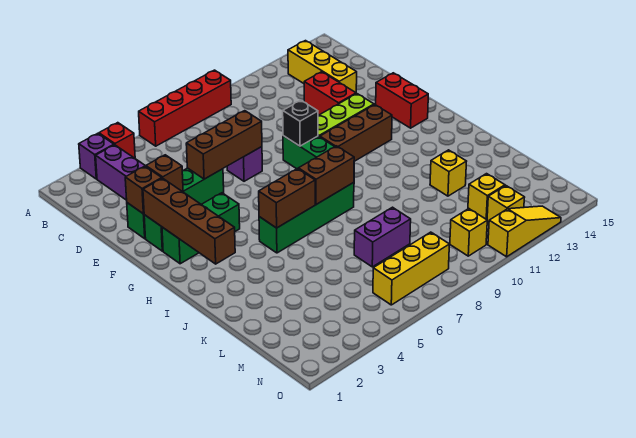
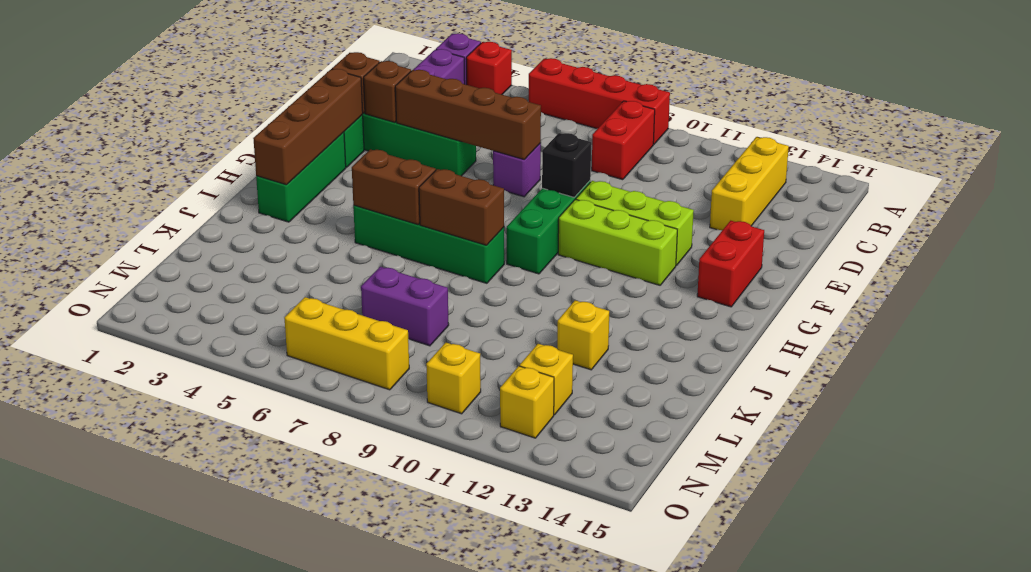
red 1x2 brick [304,72,356,115] -> red 1x2 brick moved to [592,101,655,180]
brown 1x3 brick [186,111,262,179] -> brown 1x4 brick [395,70,541,160]
green 1x3 brick [162,193,240,264] -> green 1x3 brick turned to [256,132,346,222]
brown 1x3 brick [320,105,392,161] -> lime 1x3 brick [558,199,677,285]
yellow 1x3 slope [488,206,561,257] -> none

